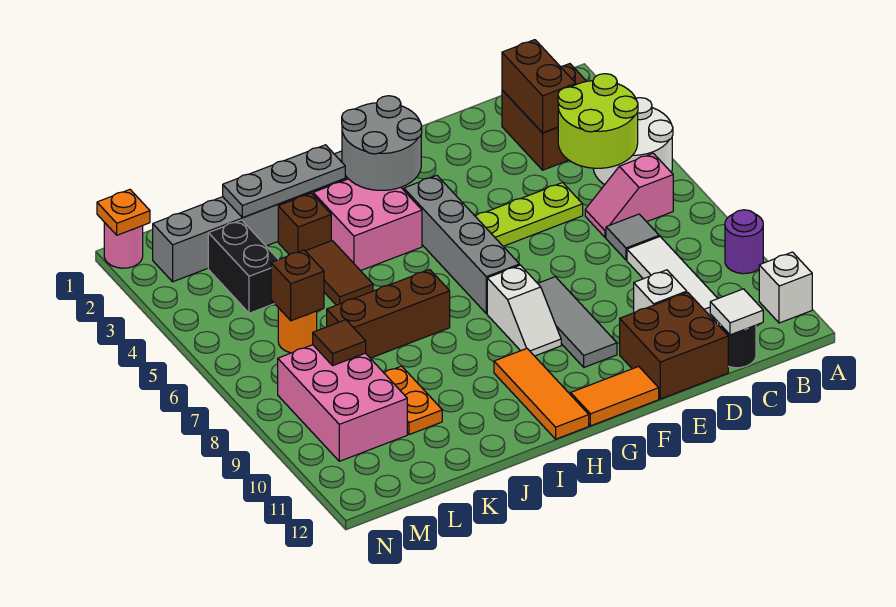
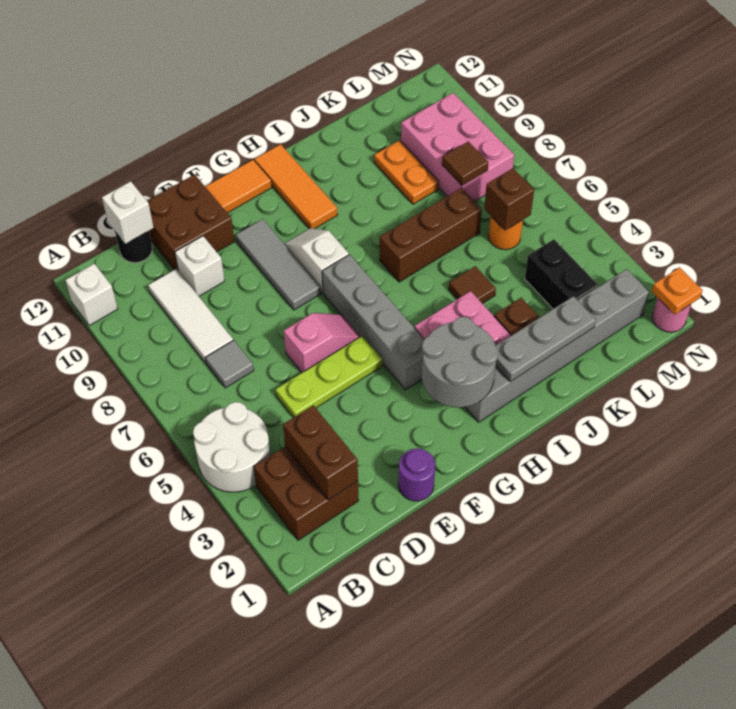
purple 1x1 round brick [725,210,763,274] -> purple 1x1 round brick moved to [398,449,435,501]
lime 2x2 round brick [558,74,638,168] -> none
pink 1x2 slope [585,153,673,238] -> pink 1x2 slope moved to [284,313,361,373]
white 1x1 tile [710,289,763,335] -> white 1x1 brick [102,181,154,244]
brown 1x2 tile [306,241,373,305] -> brown 1x1 tile [449,266,496,304]

